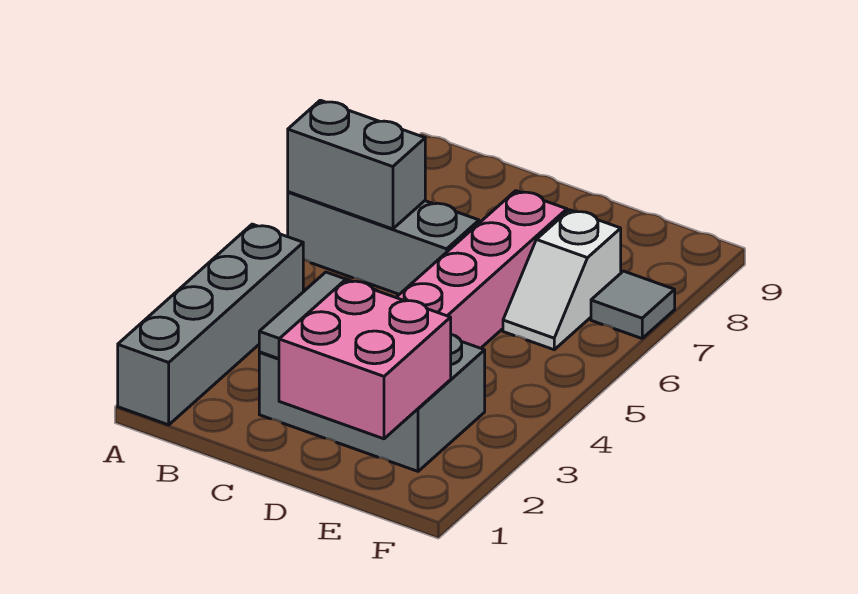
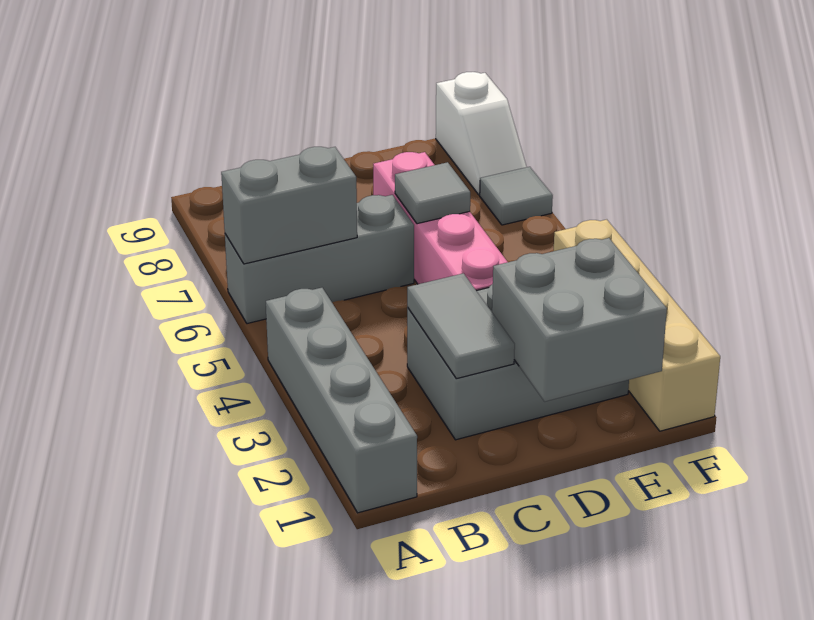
pink 2x2 brick [279,280,451,439] -> grey 2x2 brick [492,238,667,402]
none -> grey 1x1 tile [395,162,470,224]
white 1x2 slope [503,210,621,350] -> white 1x2 slope moved to [436,72,526,195]
none -> tan 1x4 brick [554,220,720,431]

